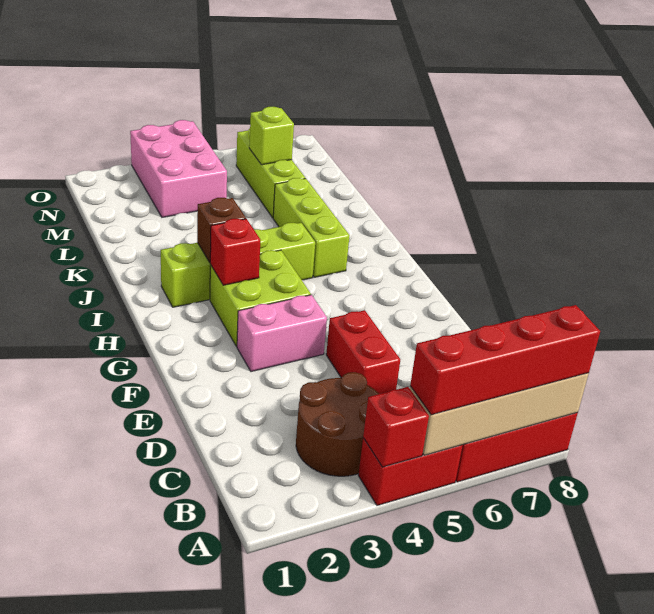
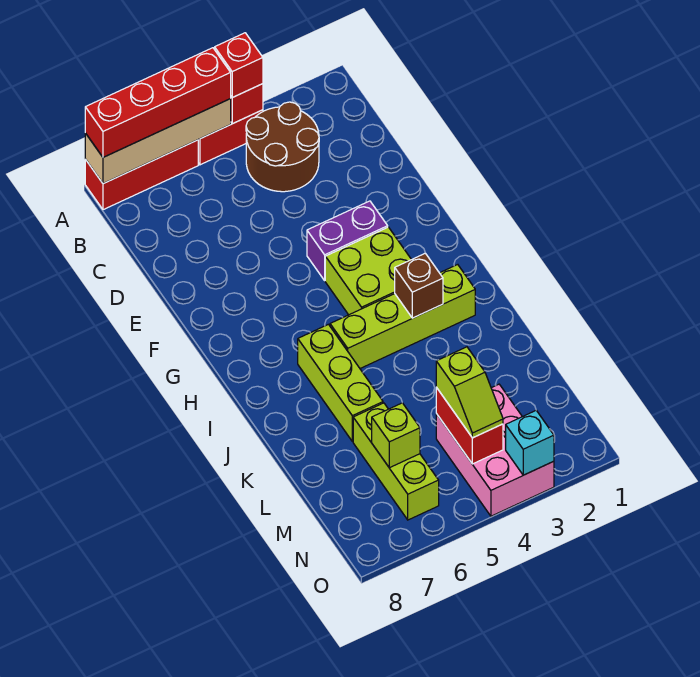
red 1x2 brick [326,310,400,394] -> red 1x2 brick moved to [436,388,503,464]
pink 1x2 brick [237,295,327,372] -> purple 1x2 brick [307,201,388,280]
red 1x1 brick [210,219,260,285] -> red 1x1 brick moved to [215,33,263,98]
none -> lime 1x2 slope [436,347,503,438]
none -> cyan 1x1 brick [506,410,554,475]

